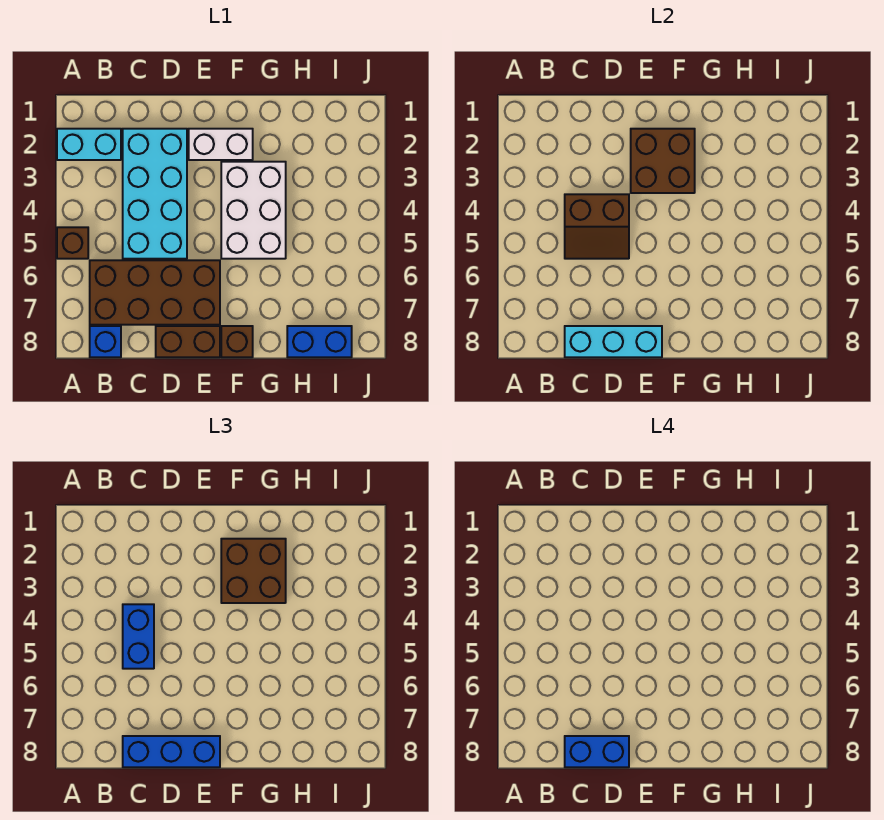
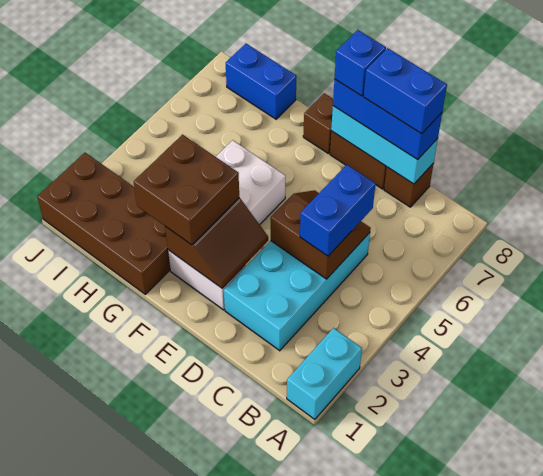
cyan 1x2 brick [57,129,121,160] -> cyan 1x2 brick turned to [287,328,362,420]
brown 1x1 brick [57,227,88,259] -> brown 1x1 brick moved to [384,163,434,207]
brown 2x4 brick [90,260,220,325] -> brown 2x4 brick moved to [37,153,170,294]
blue 1x1 brick [90,326,121,357] -> blue 1x1 brick moved to [335,30,386,96]
brown 2x2 brick [631,129,695,193] -> brown 2x2 slope [165,198,268,288]

